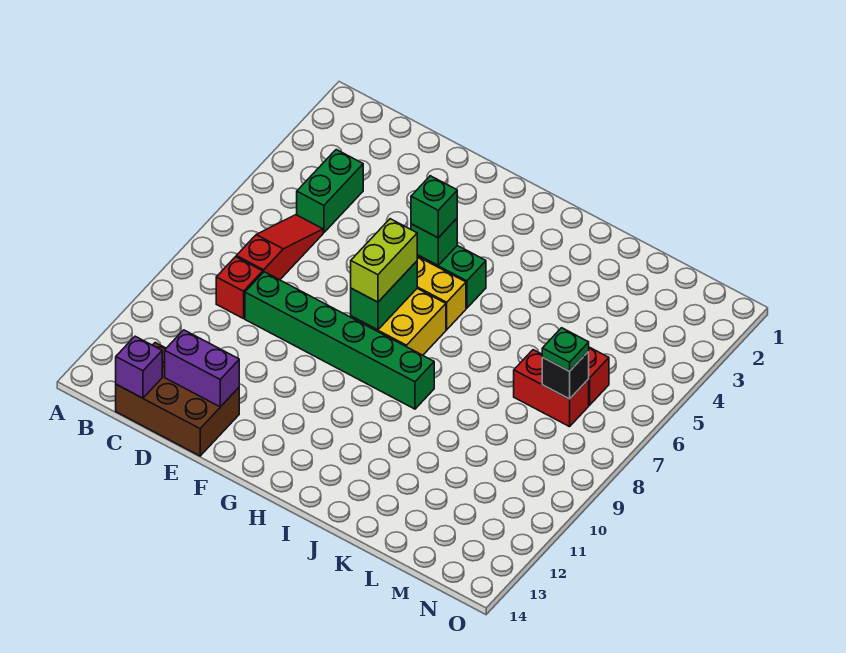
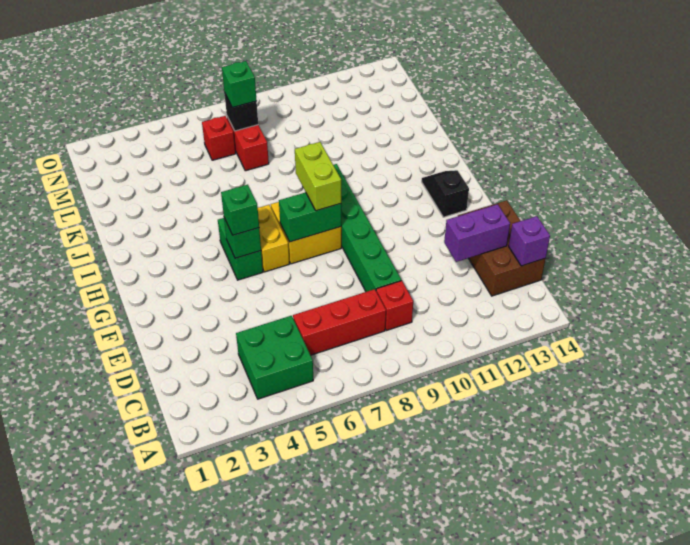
green 1x2 brick [297,150,363,233] -> green 2x2 brick [236,316,313,399]
red 1x3 slope [236,215,323,280] -> red 1x3 brick [293,289,386,355]
purple 1x2 brick [165,330,239,407] -> purple 1x2 brick turned to [444,204,510,262]
lime 1x2 brick [351,219,417,302] -> lime 1x2 brick turned to [295,142,341,211]
none -> black 1x2 slope [422,170,469,217]
green 1x1 plate [542,328,589,371] -> green 1x1 brick [222,61,257,108]

